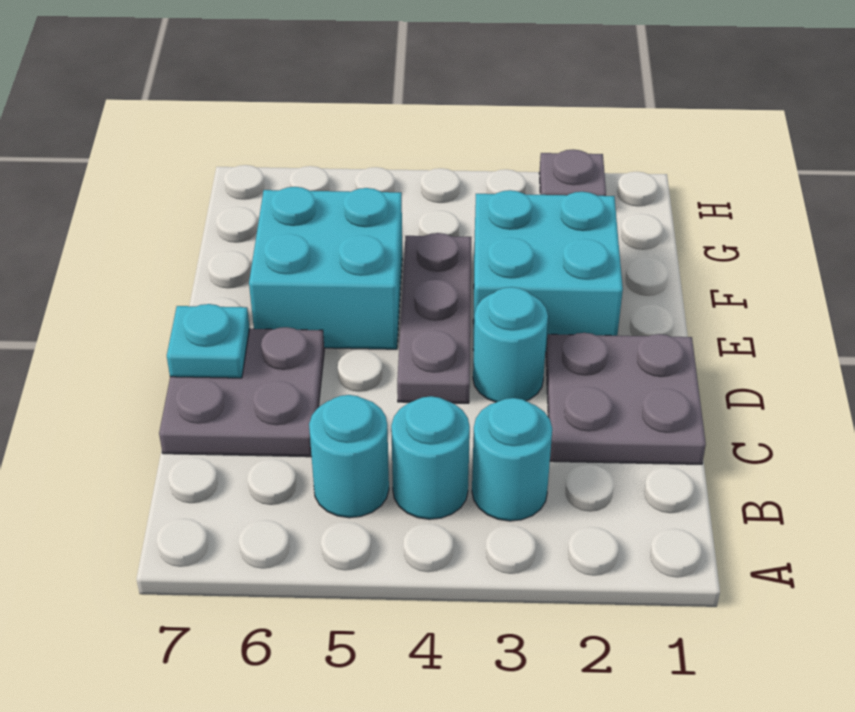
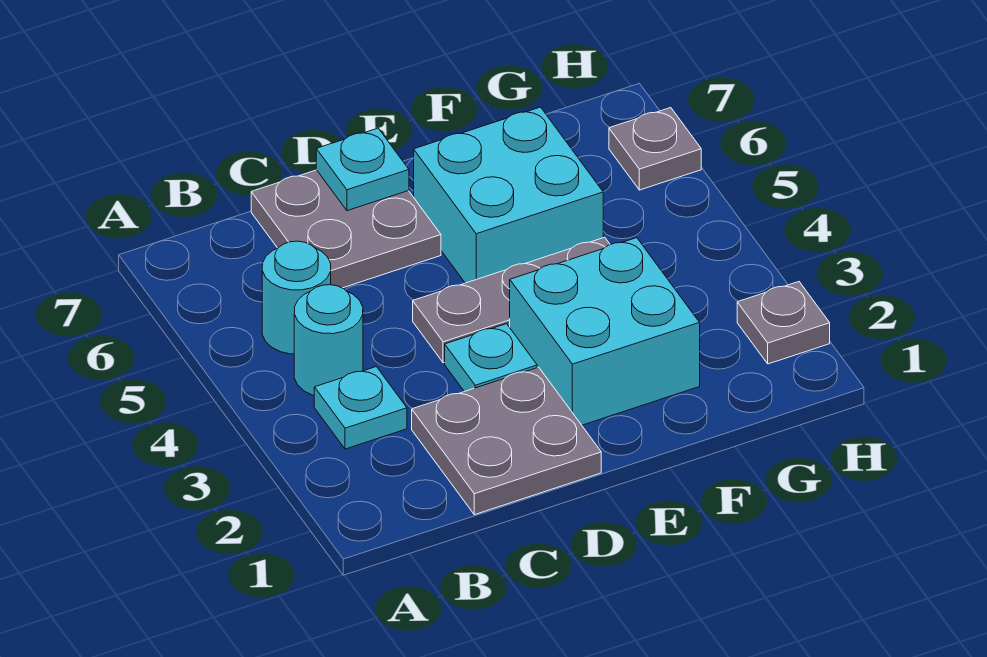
cyan 1x1 round brick [472,398,552,521] -> cyan 1x1 plate [314,367,407,449]
cyan 1x1 round brick [473,287,548,402] -> cyan 1x1 plate [445,324,537,392]
none -> grey 1x1 plate [609,108,701,190]

